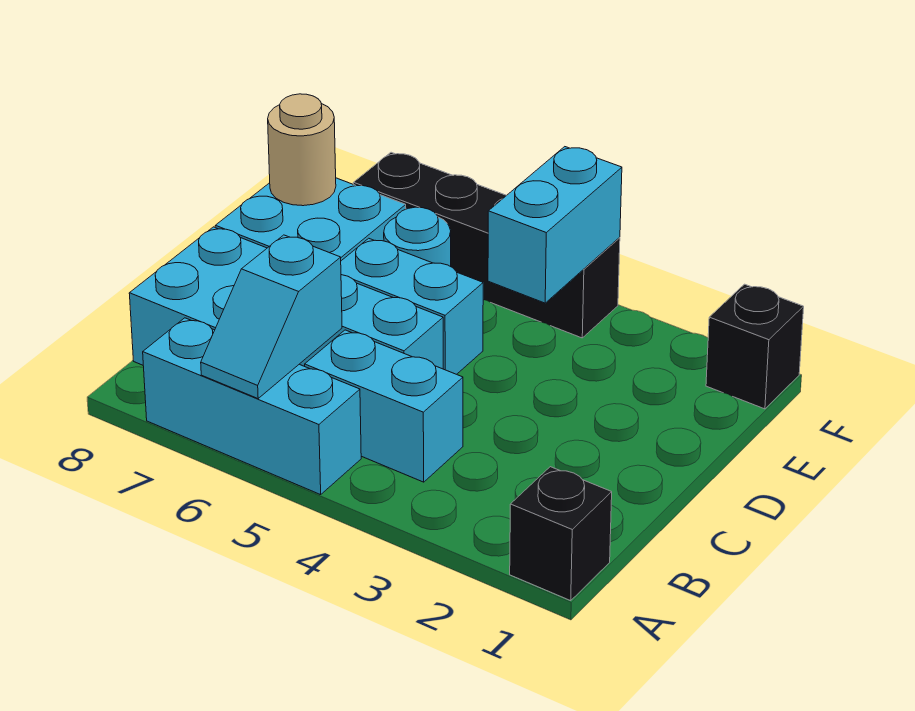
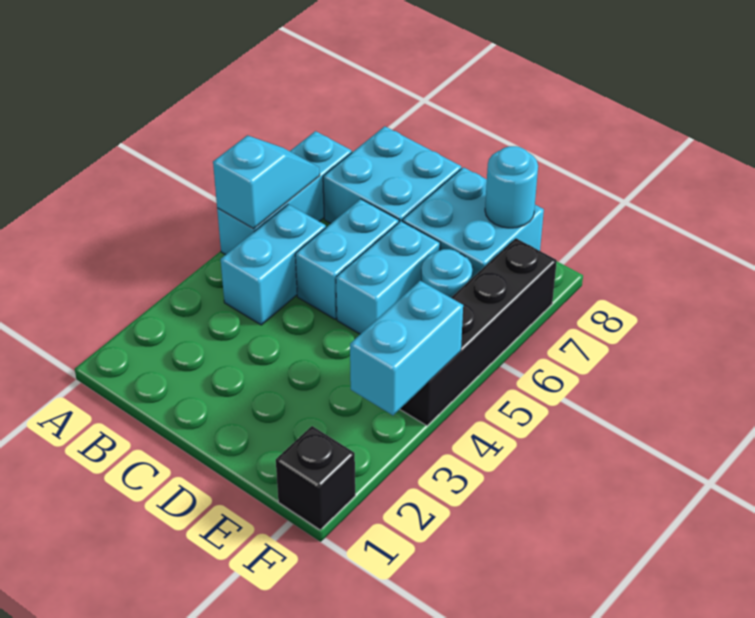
black 1x1 brick [510,467,612,601] -> none
cyan 1x2 slope [201,235,342,398] -> cyan 1x2 slope turned to [213,135,320,229]
cyan 1x2 brick [488,147,622,303] -> cyan 1x2 brick turned to [350,281,463,415]
tan 1x1 round brick [268,94,336,206] -> cyan 1x1 round brick [485,146,538,228]

